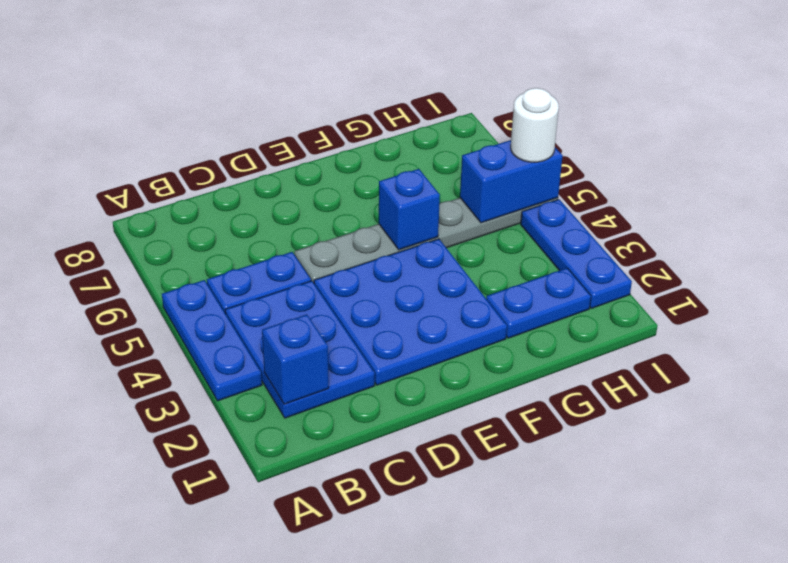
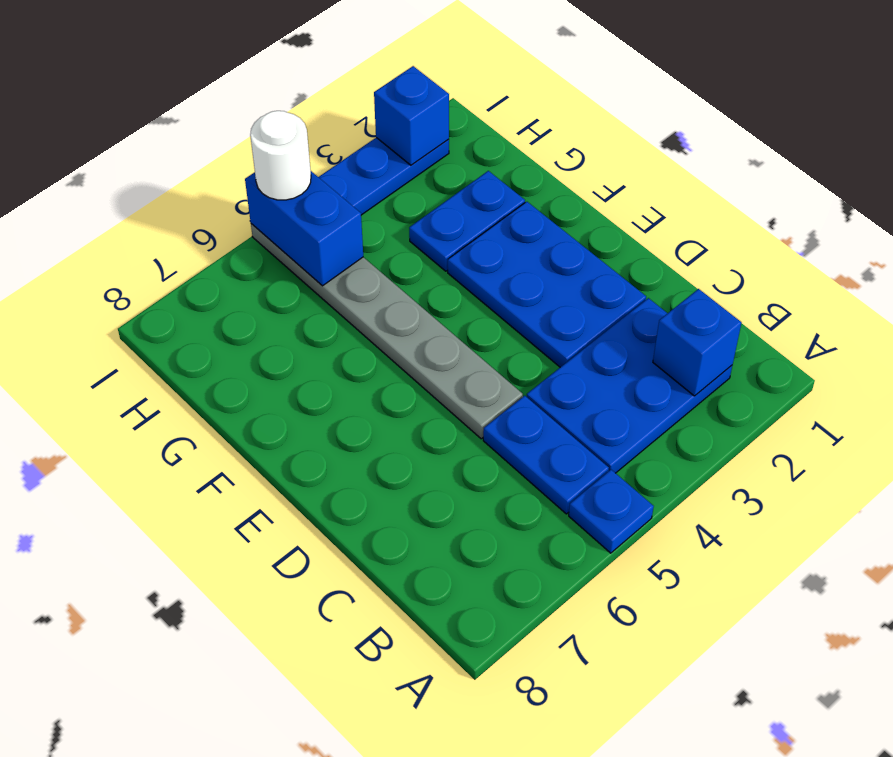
blue 1x3 plate [162,280,262,401] -> blue 1x1 plate [569,470,654,553]
blue 3x3 plate [314,239,507,385] -> blue 2x3 plate [448,202,646,367]
blue 1x1 brick [379,169,440,250] -> blue 1x1 brick moved to [374,66,449,165]
blue 1x2 plate [486,268,591,338] -> blue 1x2 plate turned to [409,171,525,271]

